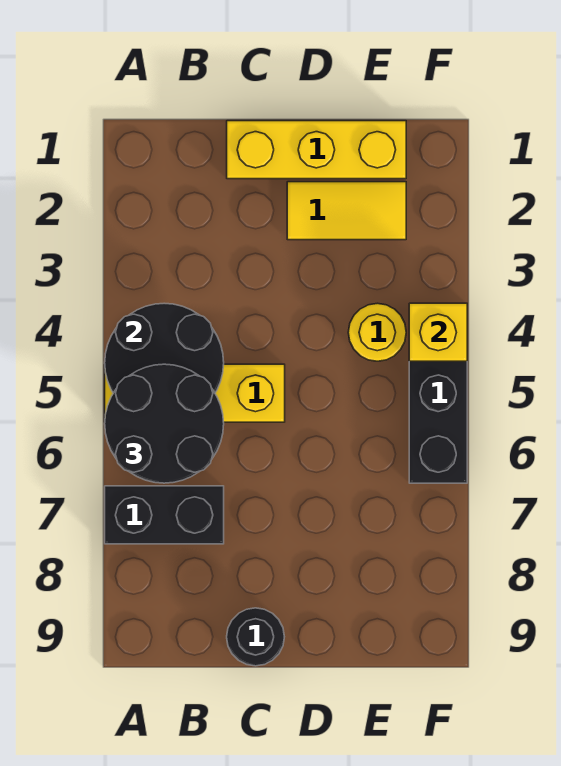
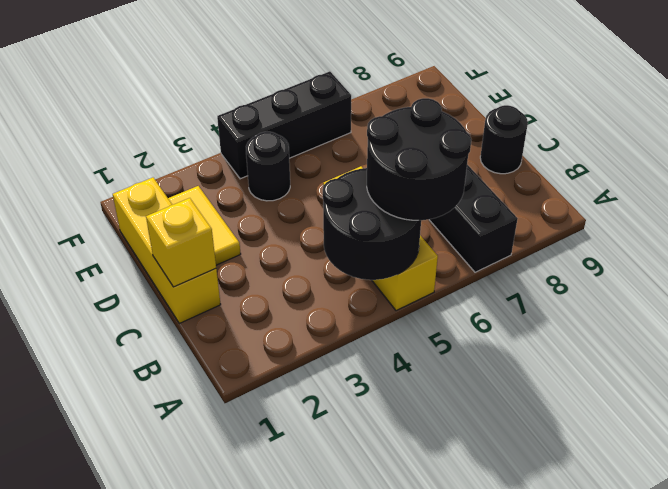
yellow 1x1 round brick [348,303,406,361] -> black 1x1 round brick [246,132,290,201]
yellow 1x1 brick [409,303,467,361] -> yellow 1x1 brick moved to [146,198,216,287]

